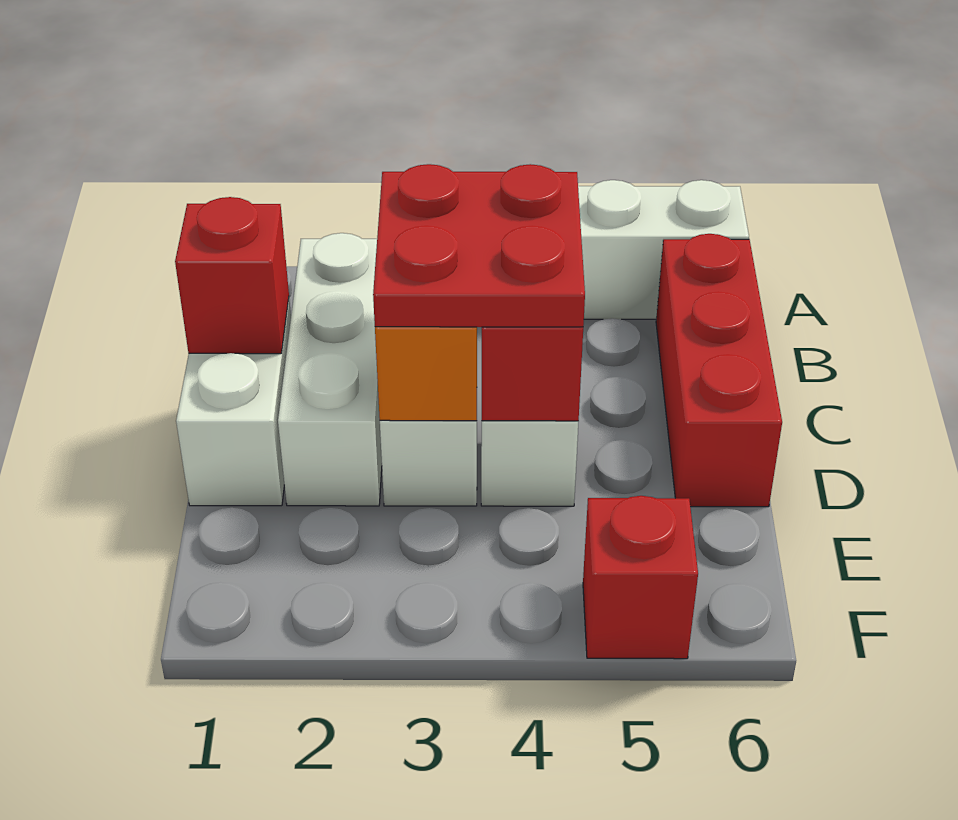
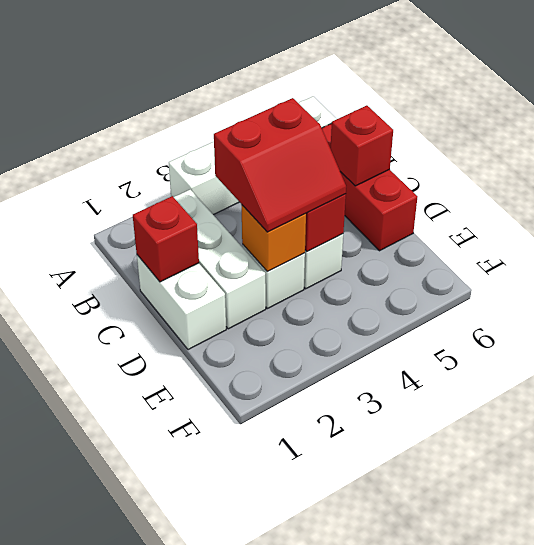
red 2x2 plate [373,164,585,327] -> red 2x2 slope [214,98,346,232]
red 1x1 brick [583,496,698,659] -> red 1x1 brick moved to [330,105,393,186]

